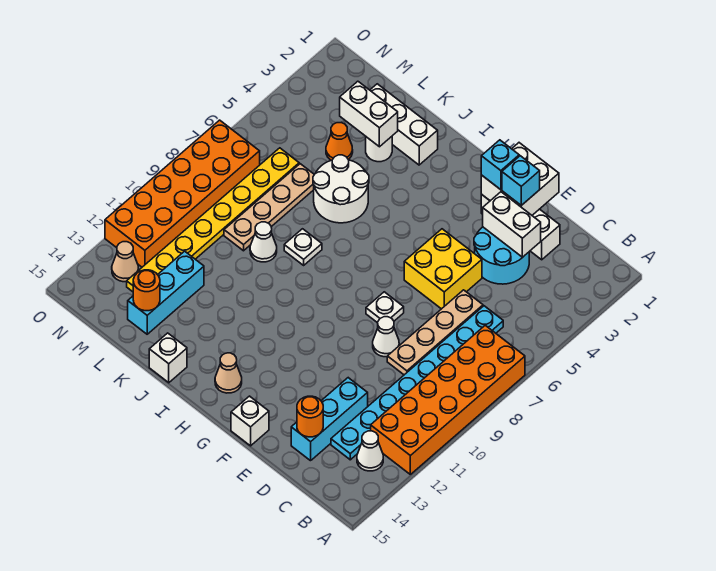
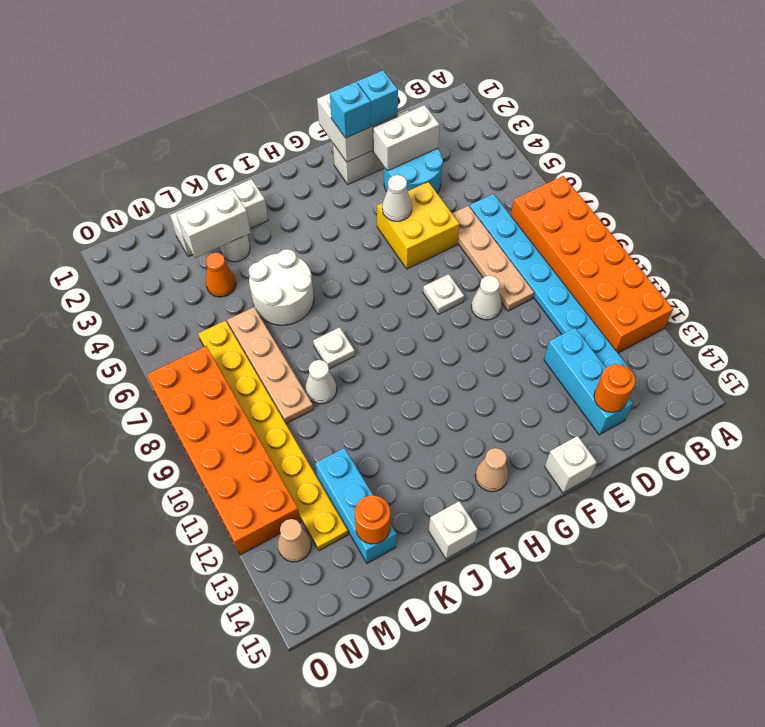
white 1x1 cone [357,431,383,471] -> white 1x1 cone moved to [382,175,412,221]

